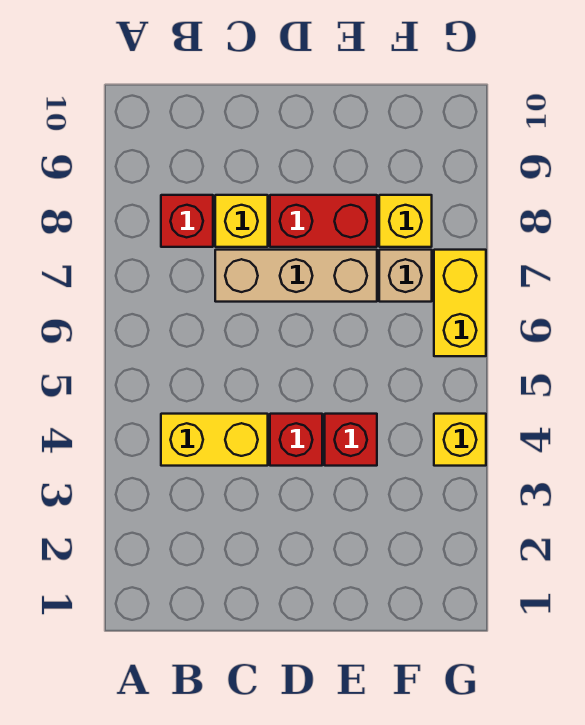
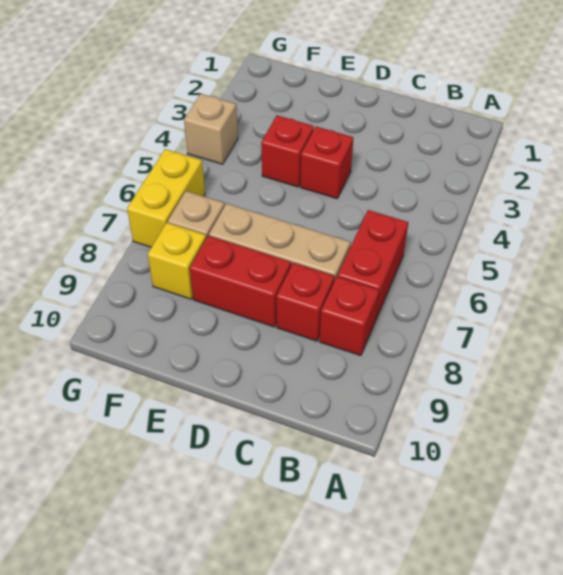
yellow 1x2 brick [161,414,268,466] -> none
none -> red 1x2 brick [338,210,408,319]
yellow 1x1 brick [215,195,268,247] -> red 1x1 brick [276,263,335,341]
yellow 1x1 brick [434,414,486,466] -> tan 1x1 brick [184,94,238,164]

